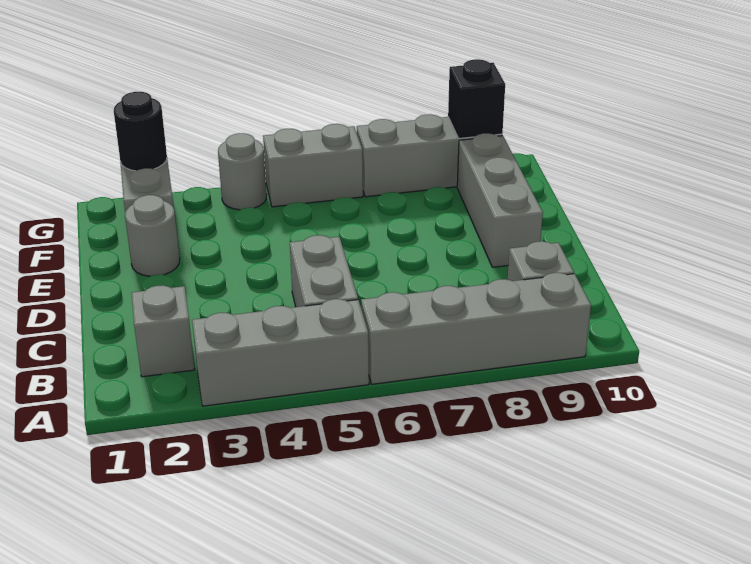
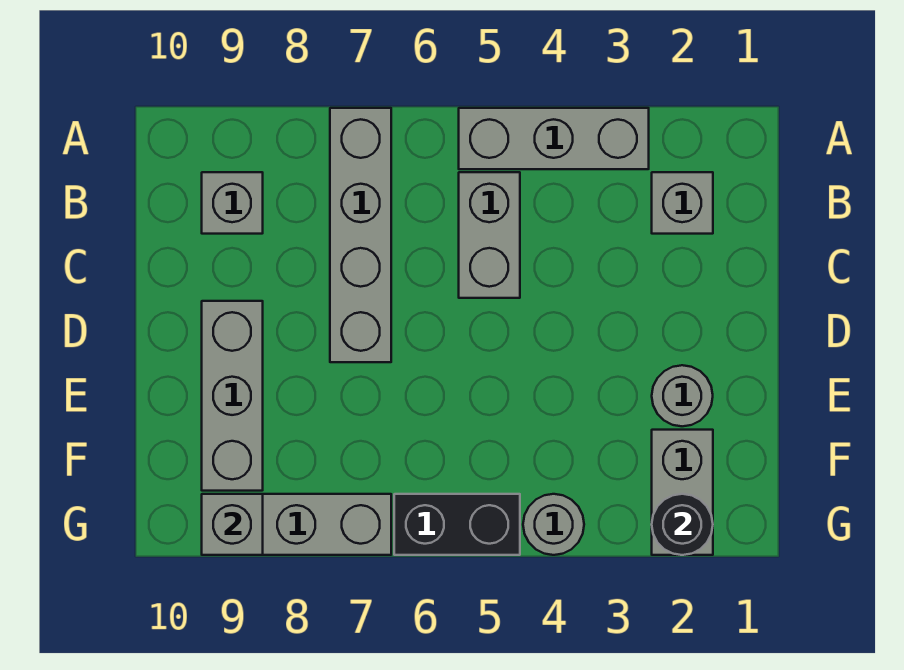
grey 1x4 brick [361,273,591,384] -> grey 1x4 brick turned to [330,108,391,362]
grey 1x2 brick [263,124,363,207] -> black 1x2 brick [394,494,520,555]
black 1x1 brick [448,59,505,138] -> grey 1x1 brick [202,494,263,555]

